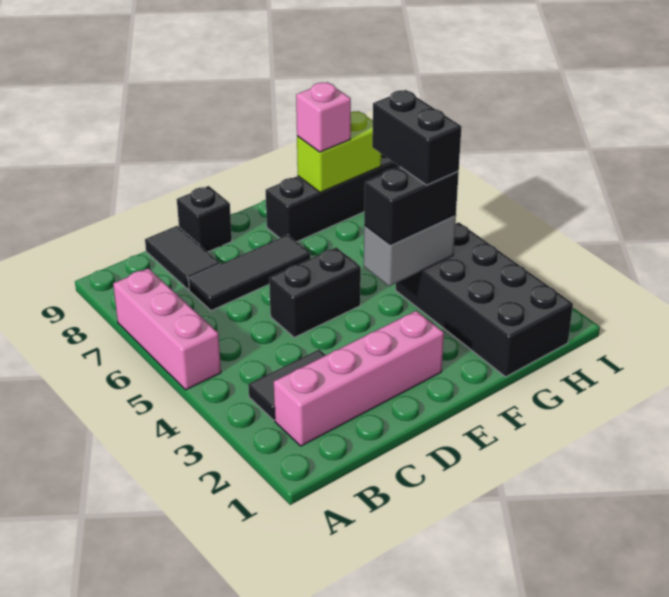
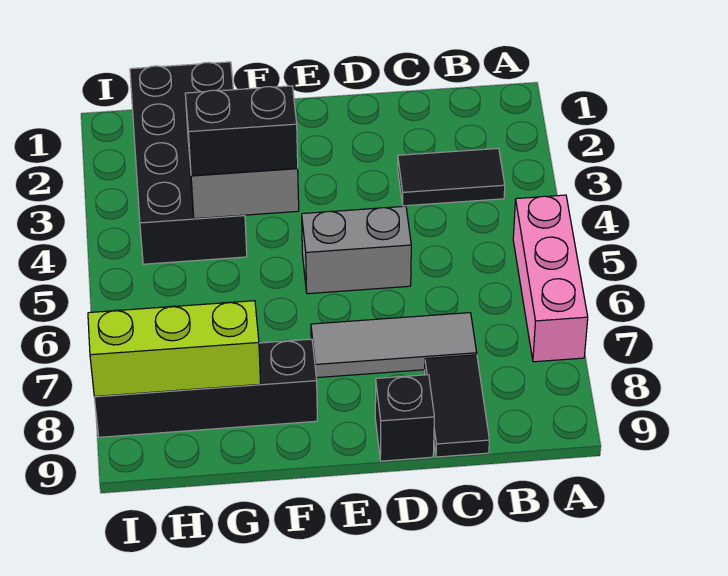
pink 1x4 brick [274,311,444,446] -> none
black 1x3 tile [188,235,310,311] -> grey 1x3 tile [311,313,477,378]
black 1x2 brick [269,247,361,338] -> grey 1x2 brick [302,206,411,294]
black 1x2 brick [372,90,462,185] -> none
lime 1x2 brick [297,111,381,192] -> lime 1x3 brick [88,301,261,397]
pink 1x1 brick [296,82,351,152] -> none

